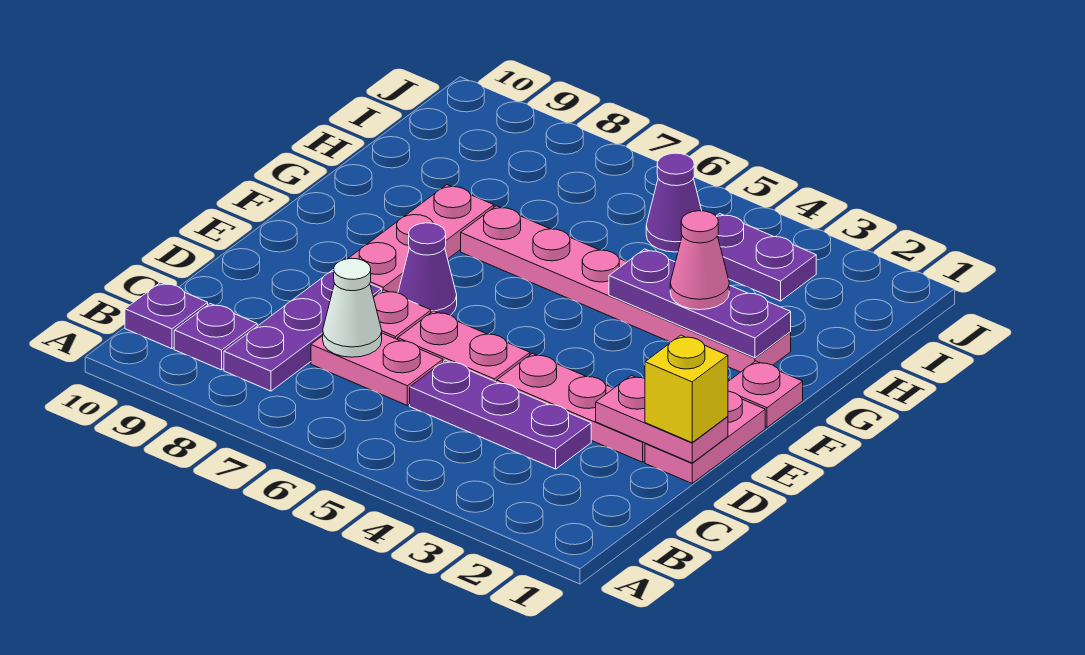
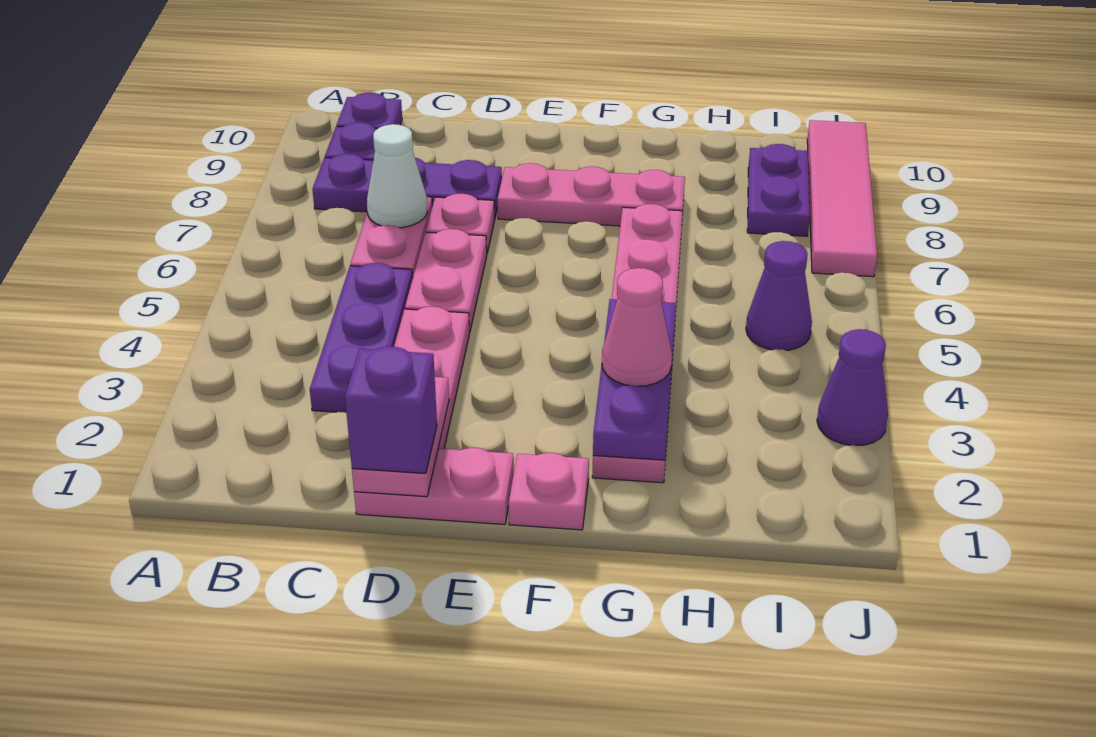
yellow 1x1 brick [645,335,728,442] -> purple 1x1 brick [345,347,437,473]
purple 1x1 cone [398,223,457,315] -> purple 1x1 cone moved to [817,329,888,446]
purple 1x2 plate [716,213,816,301] -> purple 1x2 plate moved to [747,144,810,236]
none -> pink 1x4 tile [807,120,877,277]

